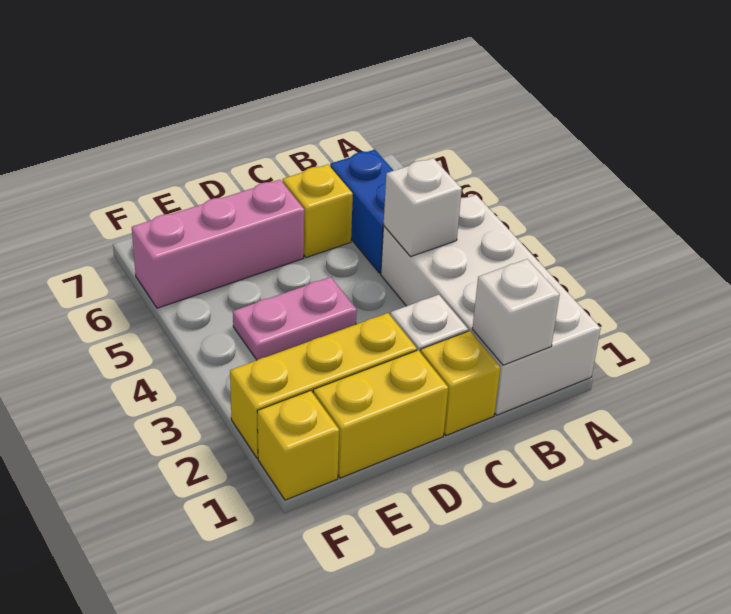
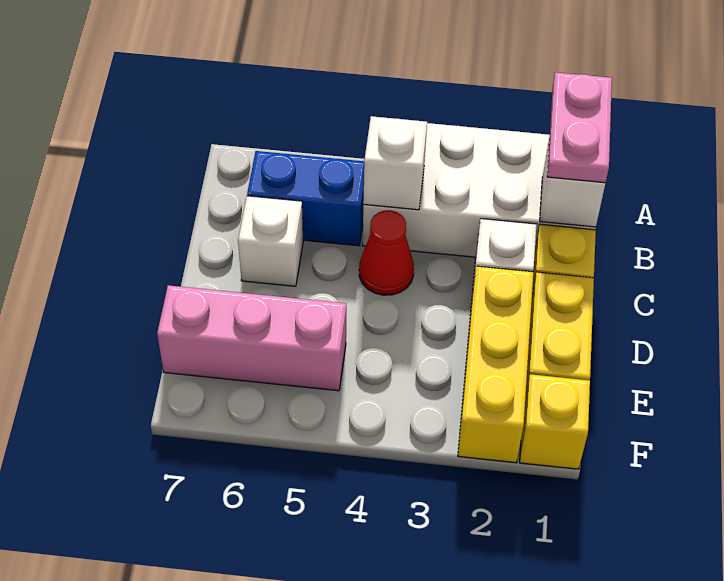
none -> red 1x1 cone [359,210,414,295]
yellow 1x1 brick [283,164,353,258] -> white 1x1 brick [238,196,303,286]
pink 1x2 plate [233,277,357,360] -> pink 1x2 plate moved to [547,72,612,183]
pink 1x3 brick [132,180,304,308] -> pink 1x3 brick turned to [157,285,346,391]

